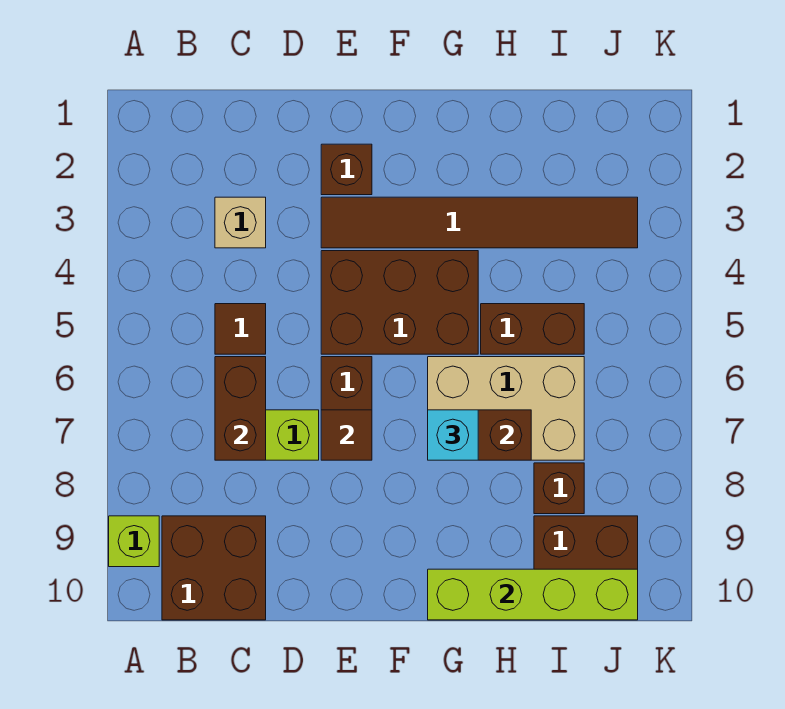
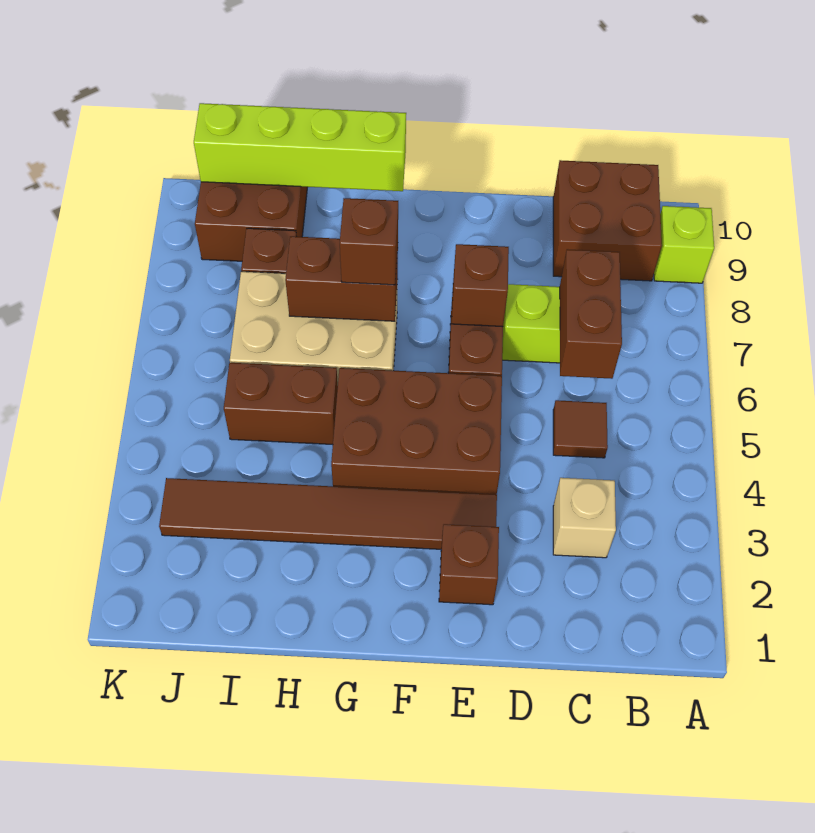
brown 1x1 tile [321,410,372,460] -> brown 1x1 brick [452,244,509,327]
cyan 1x1 brick [428,410,478,460] -> brown 1x1 brick [340,198,398,285]

